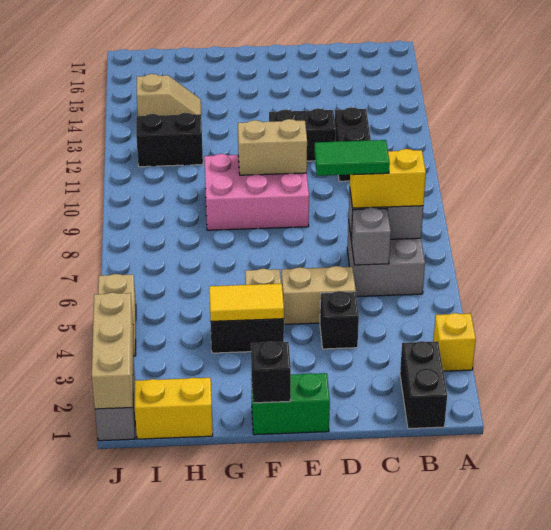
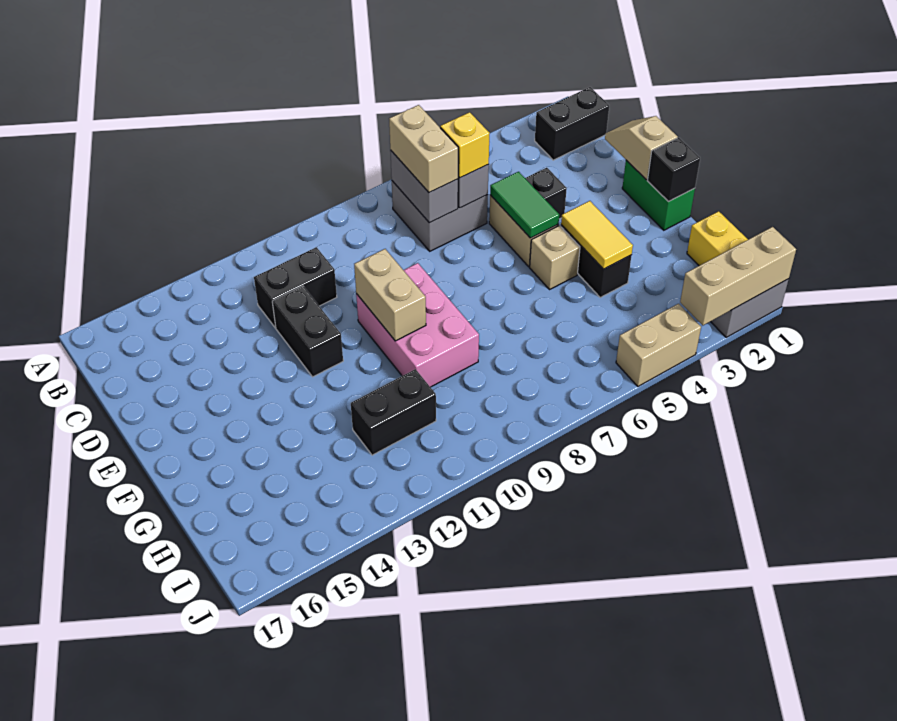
yellow 1x1 brick [433,313,476,371] -> yellow 1x1 brick moved to [440,112,490,178]
yellow 1x2 brick [350,149,426,208] -> tan 1x2 brick [389,105,458,193]
green 1x2 tile [314,140,390,176] -> green 1x2 tile moved to [490,172,559,238]
black 1x2 brick [136,113,203,167] -> black 1x2 brick turned to [351,369,436,455]
tan 1x2 slope [137,74,201,116] -> tan 1x2 slope moved to [605,116,678,180]

